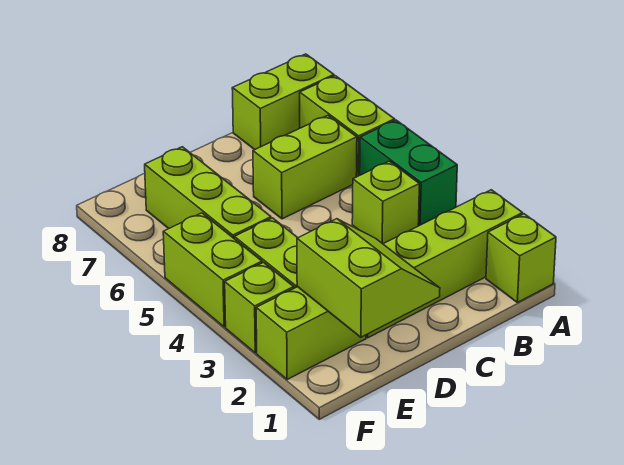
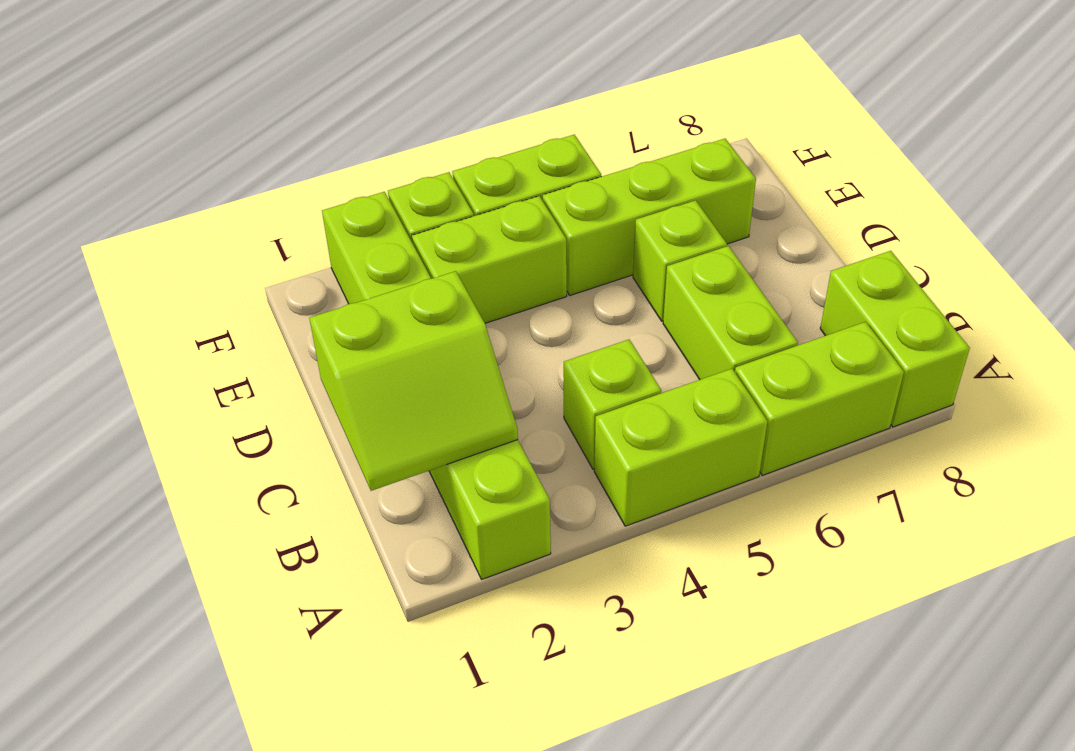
lime 1x1 brick [486,214,556,303] -> lime 1x1 brick moved to [633,200,727,321]
green 1x2 brick [360,120,457,226] -> lime 1x2 brick [594,369,768,526]
lime 2x2 slope [297,219,440,337] -> lime 2x2 slope moved to [309,271,518,491]

